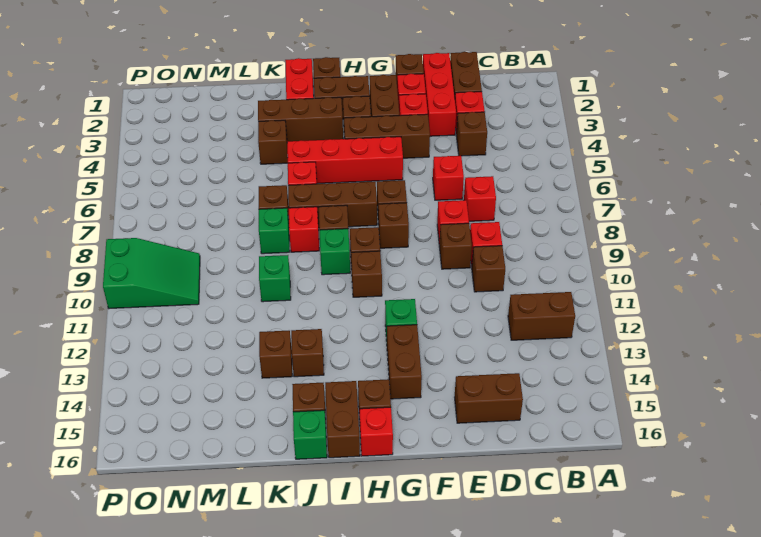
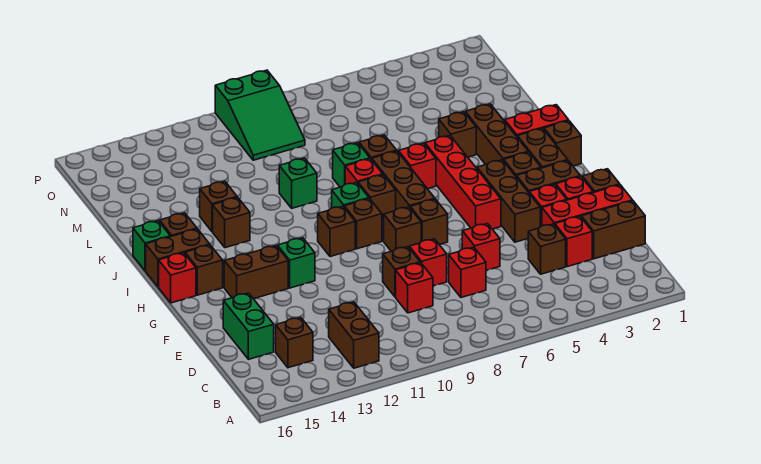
brown 1x1 brick [472,246,505,292] -> brown 1x1 brick moved to [276,317,313,368]
brown 1x2 brick [455,373,523,423] -> green 1x2 brick [223,293,274,359]

